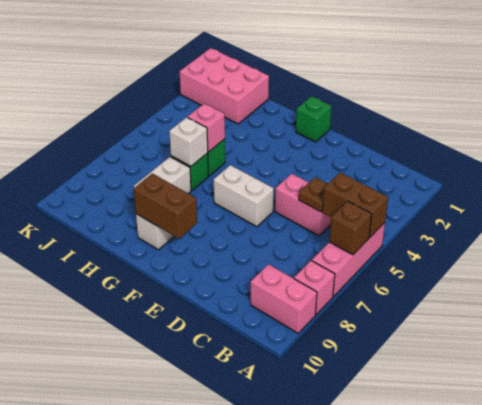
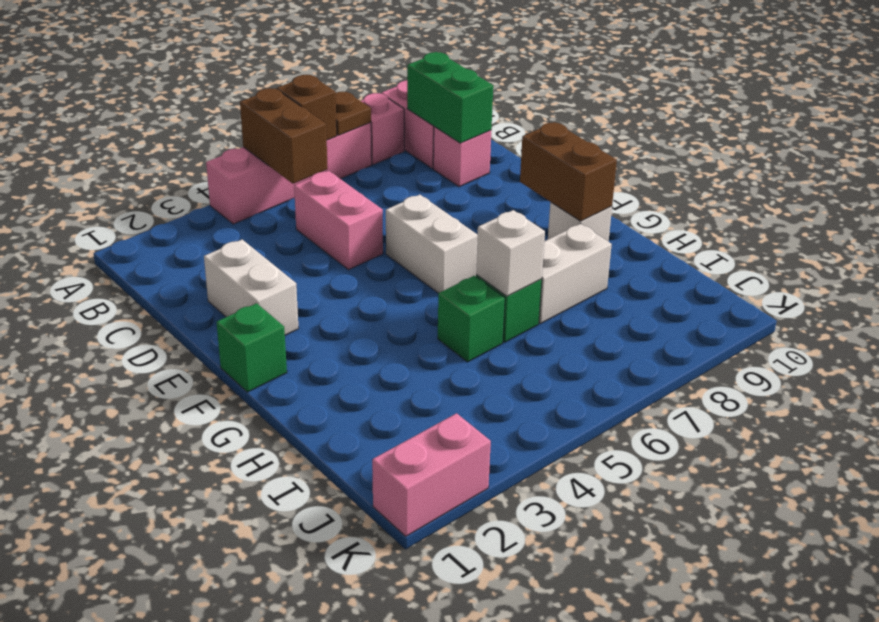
pink 1x3 brick [312,223,385,296] -> pink 1x4 brick [206,123,372,224]
none -> green 1x2 brick [407,52,493,143]
brown 1x1 plate [299,177,327,212] -> brown 1x1 plate moved to [336,92,371,135]
none -> white 1x2 brick [204,240,299,335]
pink 1x1 brick [188,103,225,152] -> pink 1x1 brick moved to [433,127,491,187]
pink 2x3 brick [180,48,269,124] -> pink 1x2 brick [372,413,491,536]

